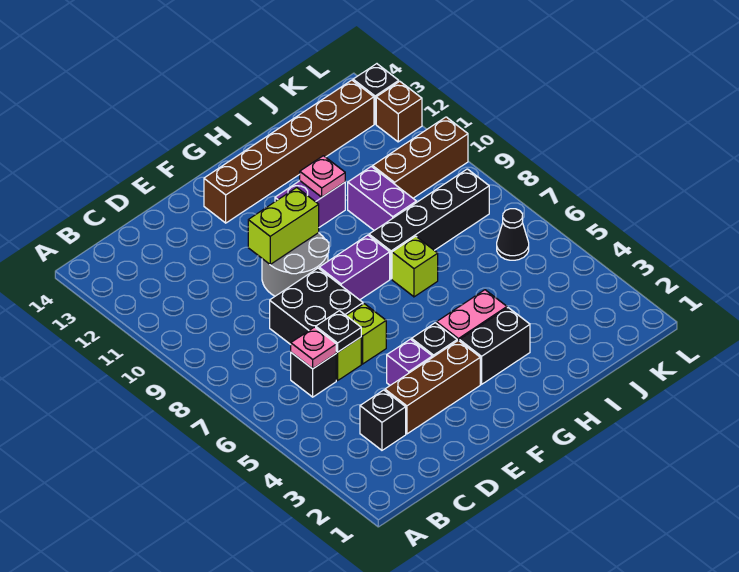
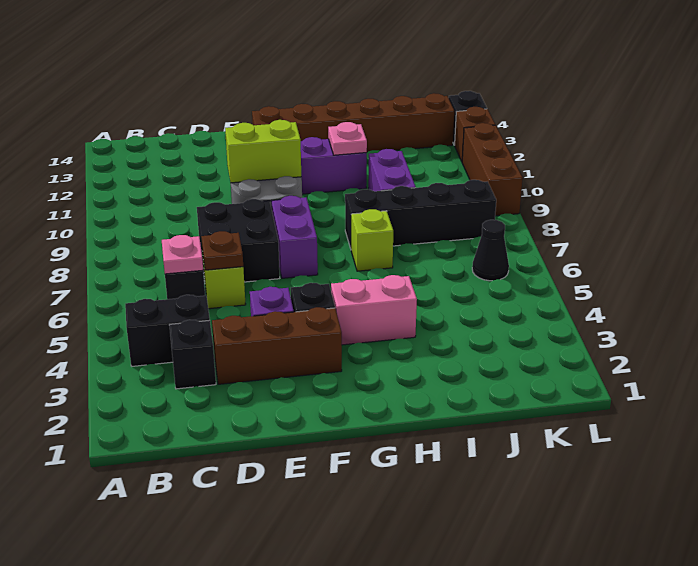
black 1x1 plate [316,311,361,352] -> brown 1x1 plate [201,231,243,270]
lime 1x1 brick [346,304,386,364] -> none
purple 1x2 brick [319,235,390,300] -> purple 1x2 brick turned to [272,196,318,278]
black 1x2 brick [460,308,530,384] -> black 1x2 brick moved to [125,295,210,366]
brown 1x3 brick [373,117,468,198] -> brown 1x3 brick turned to [462,123,523,216]

